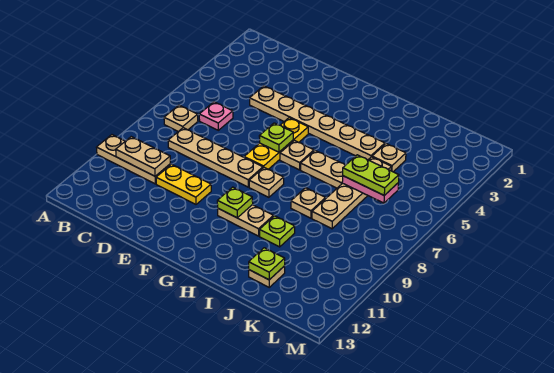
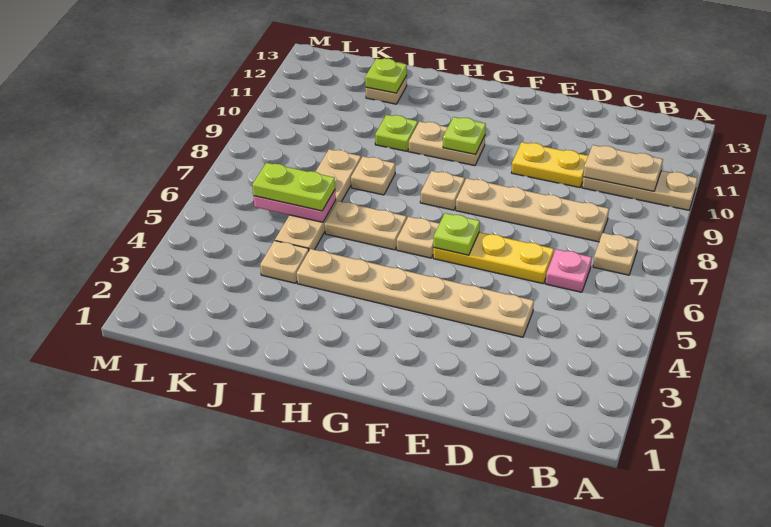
yellow 1x3 plate [244,118,308,169] -> yellow 1x3 plate turned to [433,232,554,284]

